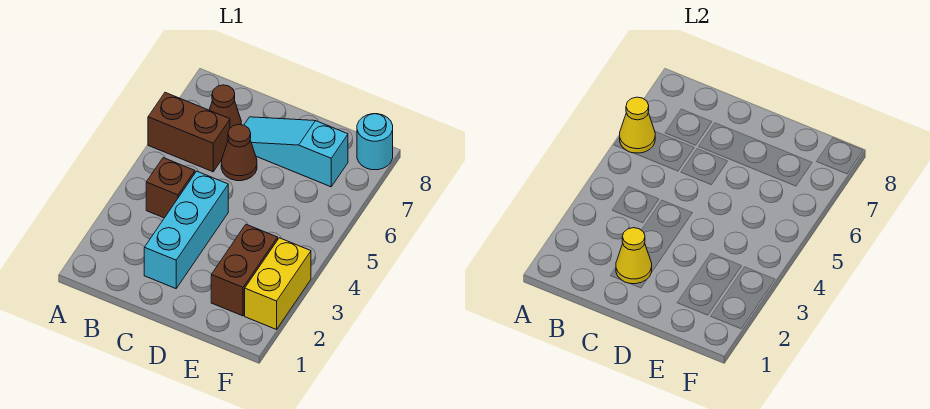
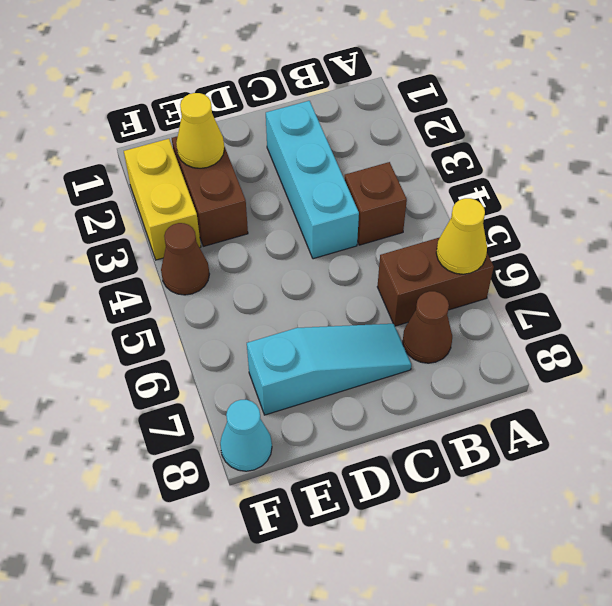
yellow 1x1 cone [616,228,652,284] -> yellow 1x1 cone moved to [176,93,224,168]
brown 1x1 cone [221,125,257,181] -> brown 1x1 cone moved to [161,223,209,295]
cyan 1x1 round brick [357,114,393,170] -> cyan 1x1 cone [220,400,272,471]

